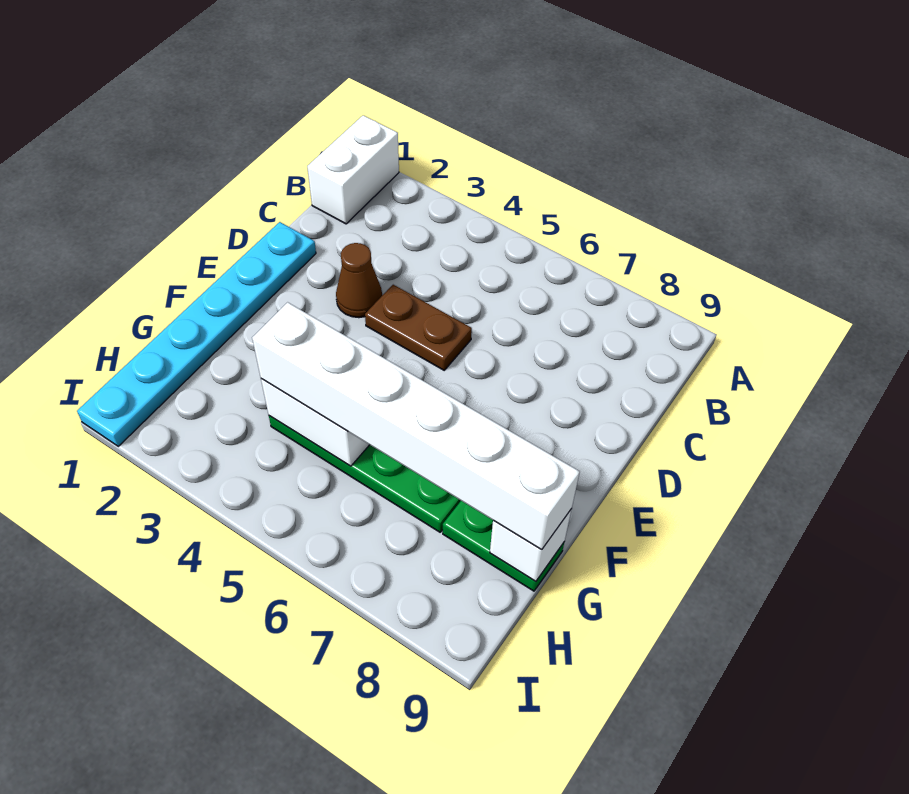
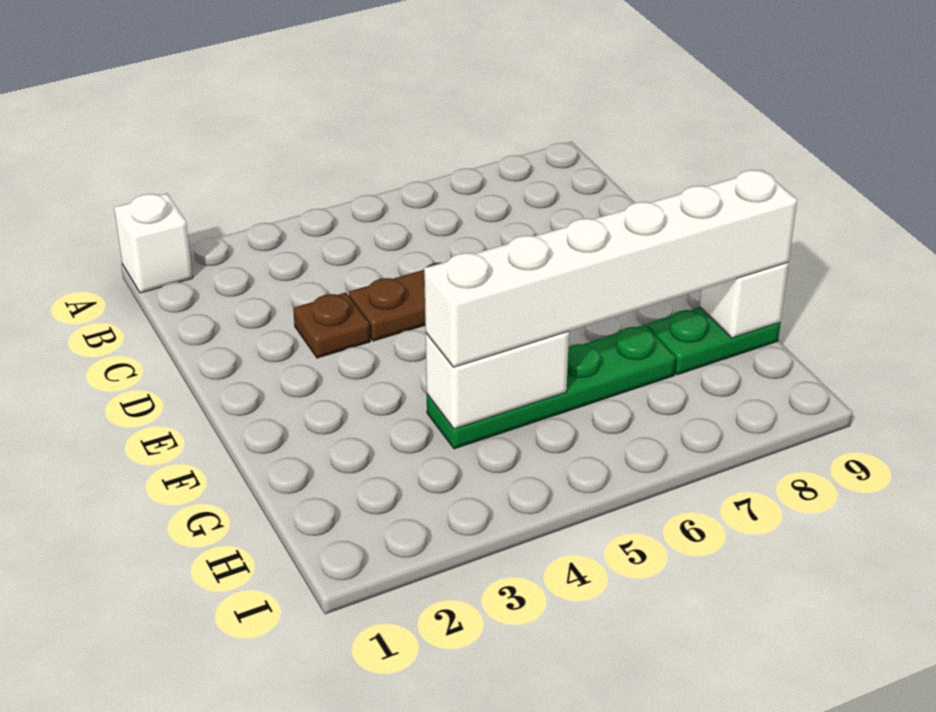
white 1x2 brick [307,115,399,224] -> white 1x1 brick [114,194,193,293]
cyan 1x6 plate [77,222,316,446] -> none
brown 1x1 cone [336,243,382,318] -> brown 1x1 plate [293,293,370,358]

